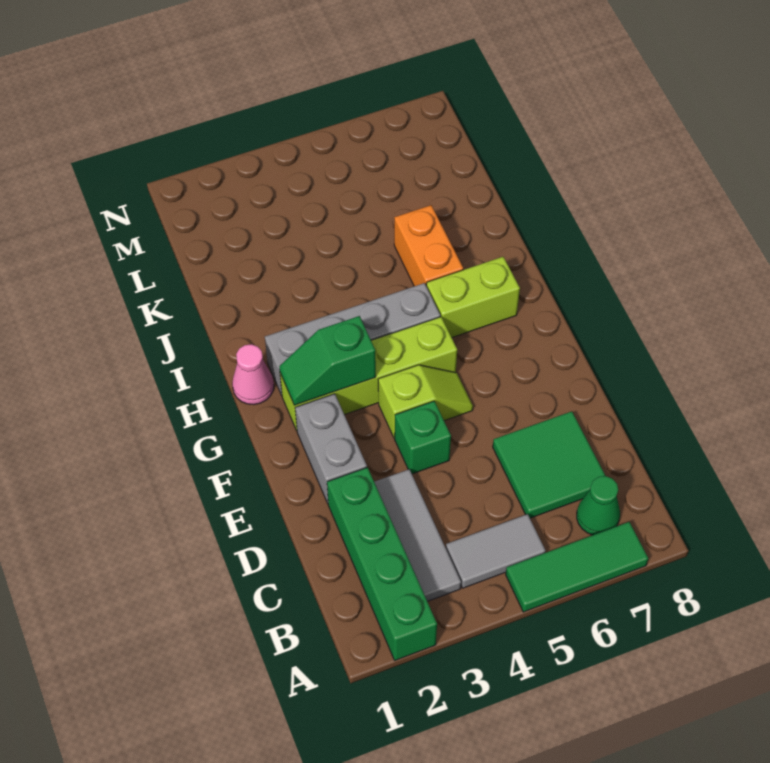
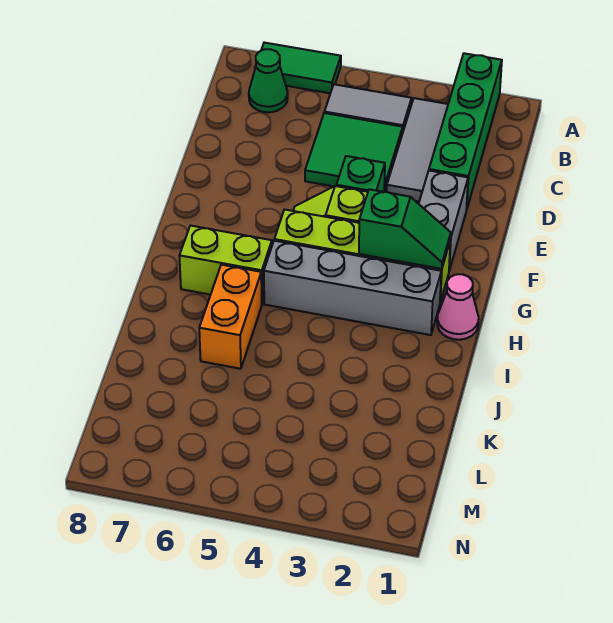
green 1x3 tile [506,522,648,612] -> green 1x2 tile [255,43,341,93]
green 2x2 tile [493,411,605,518] -> green 2x2 tile moved to [305,113,403,192]

